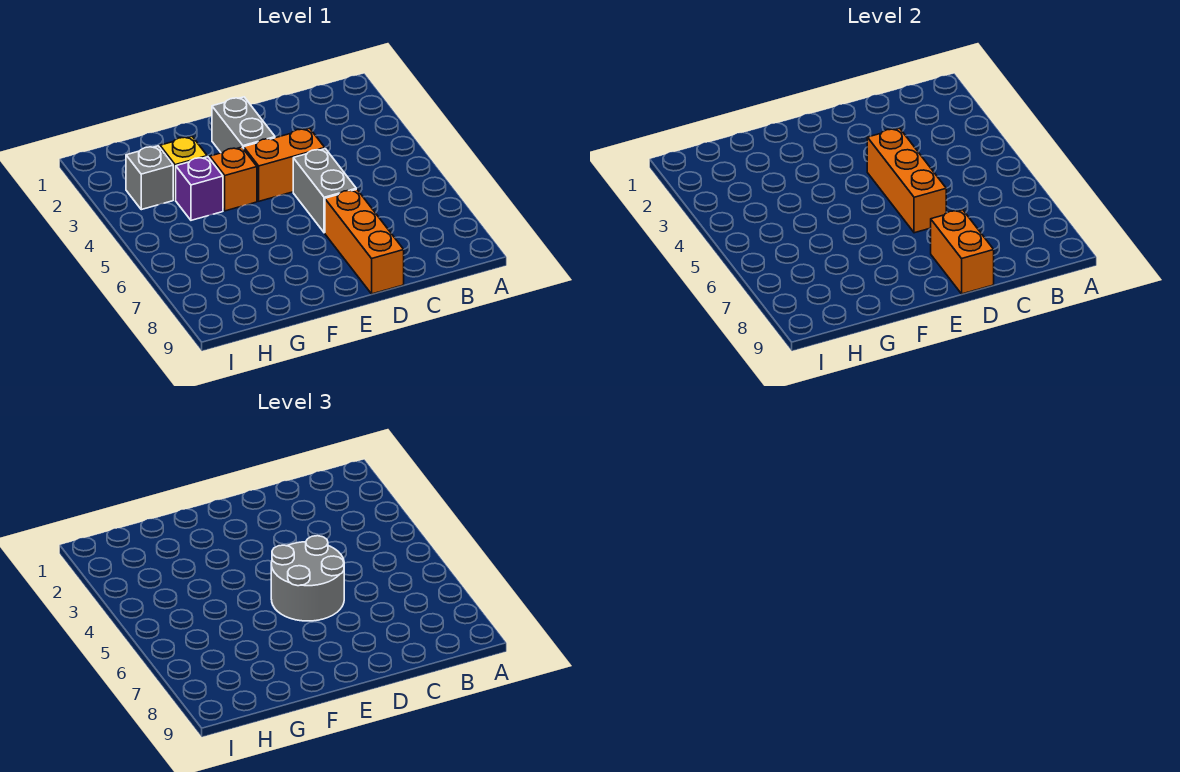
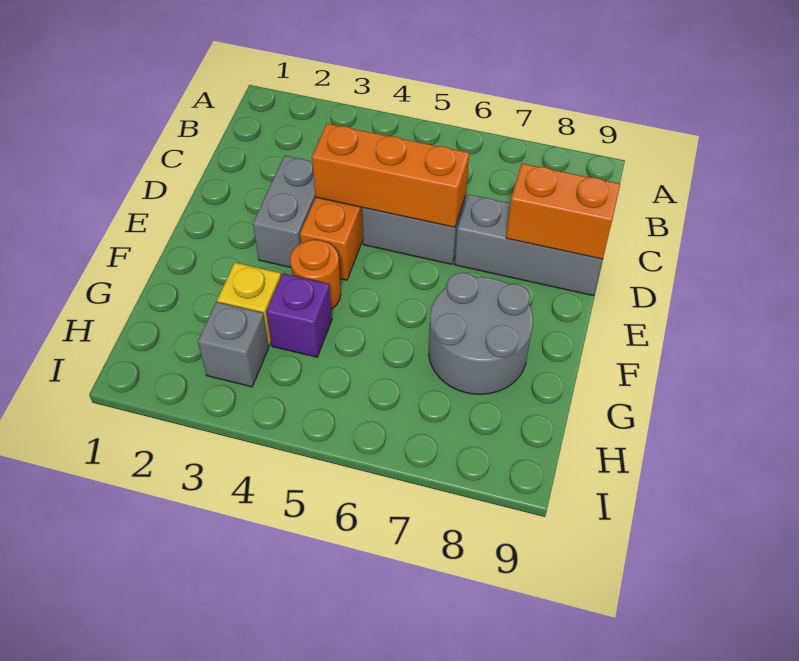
grey 2x2 round brick [271,536,344,621] -> grey 2x2 round brick moved to [429,273,533,394]
orange 1x3 brick [325,189,404,294] -> grey 1x3 brick [455,194,603,296]
grey 1x2 brick [212,97,275,153] -> grey 1x2 brick turned to [253,156,315,267]
orange 1x1 brick [210,147,257,211] -> orange 1x1 round brick [290,240,341,309]

